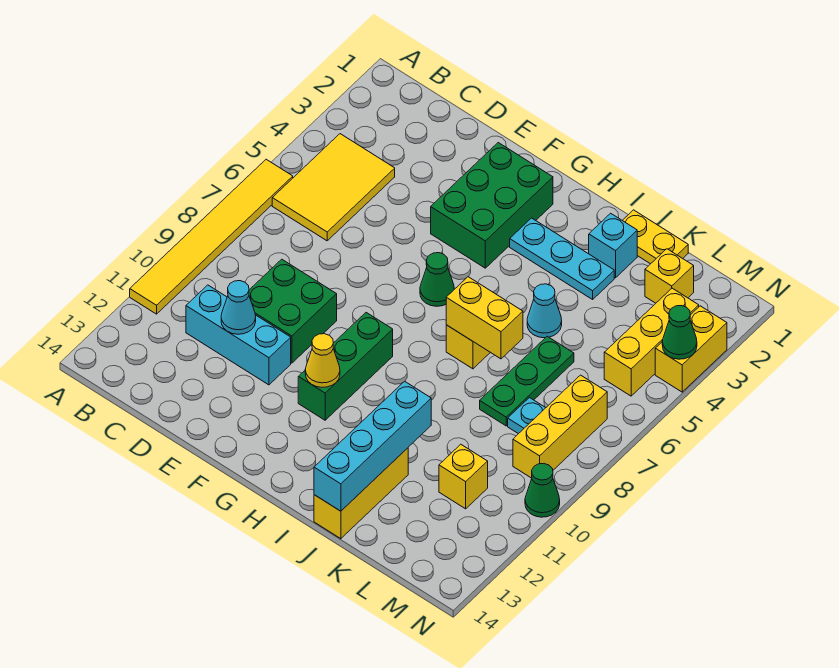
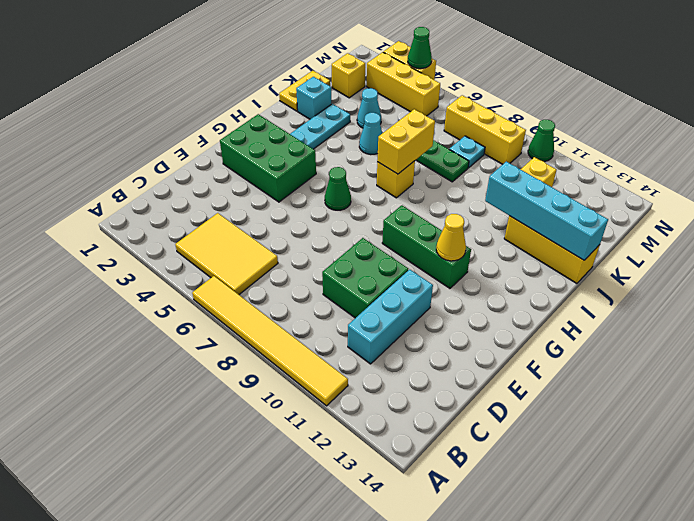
cyan 1x1 cone [221,281,256,334] -> cyan 1x1 cone moved to [357,88,381,128]

